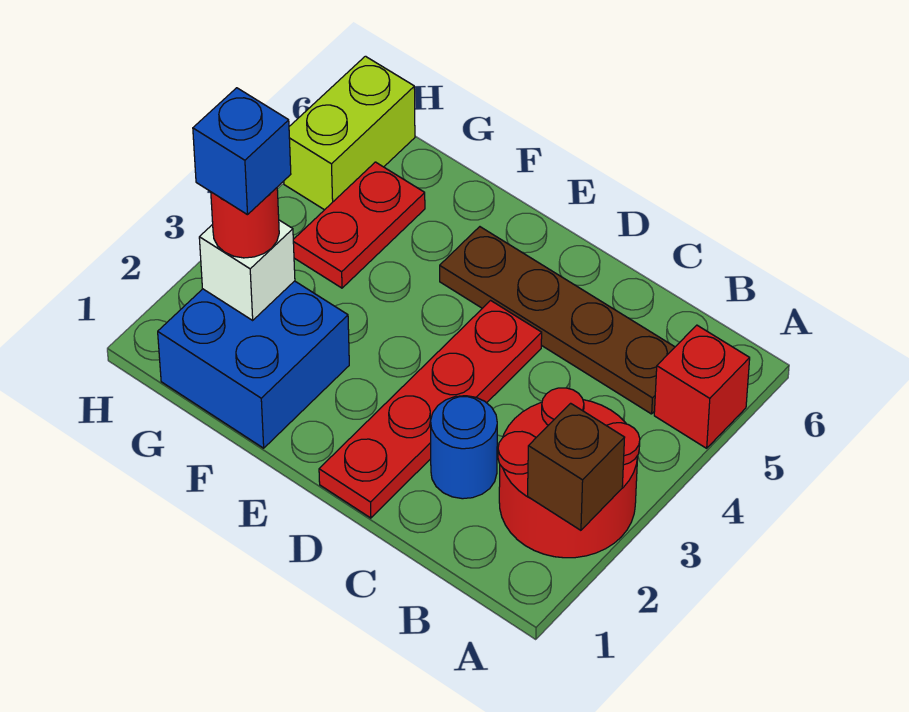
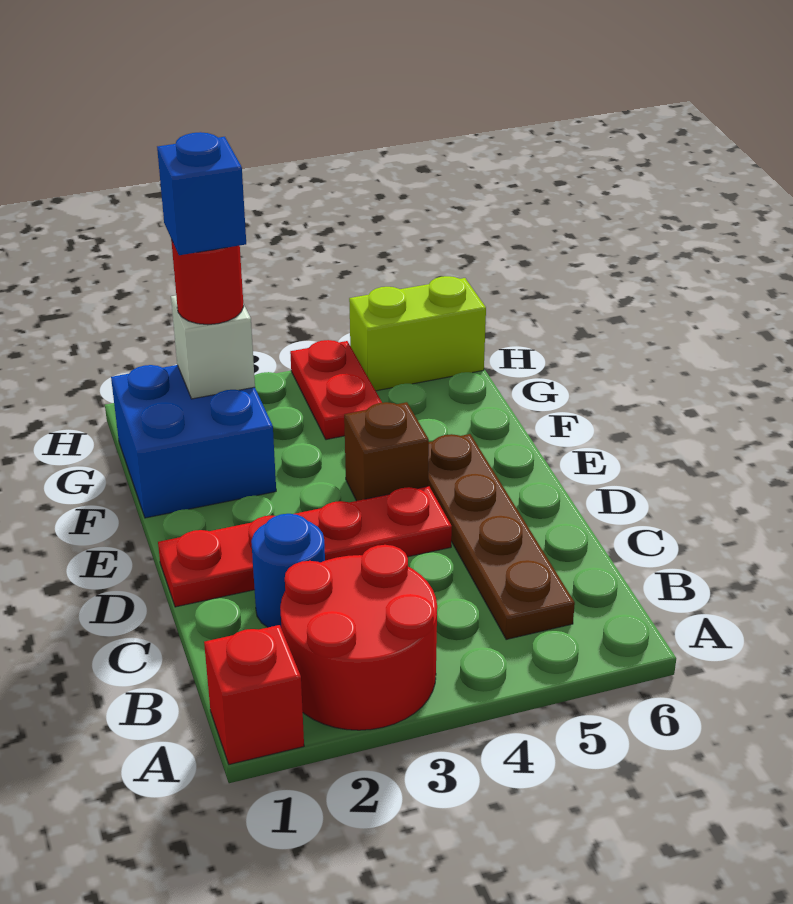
brown 1x1 brick [528,403,625,530] -> brown 1x1 brick moved to [344,402,429,501]
red 1x1 brick [654,325,750,448] -> red 1x1 brick moved to [204,625,304,764]
red 1x2 plate [293,162,425,288] -> red 1x2 plate turned to [290,340,382,440]

